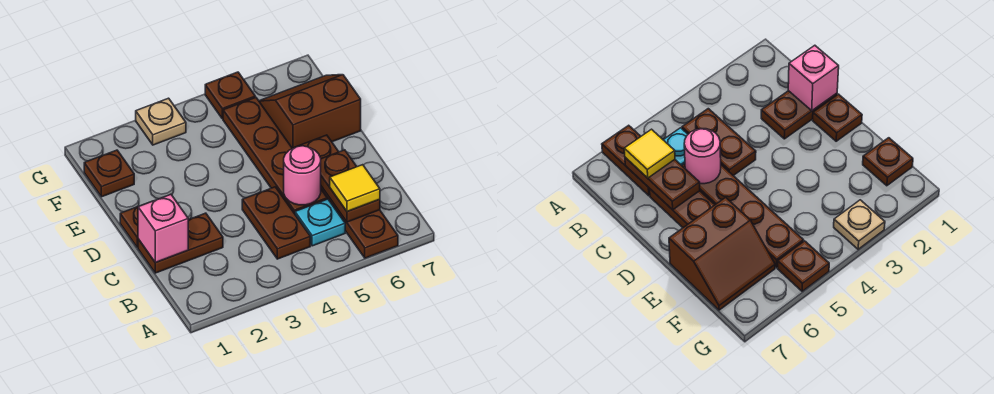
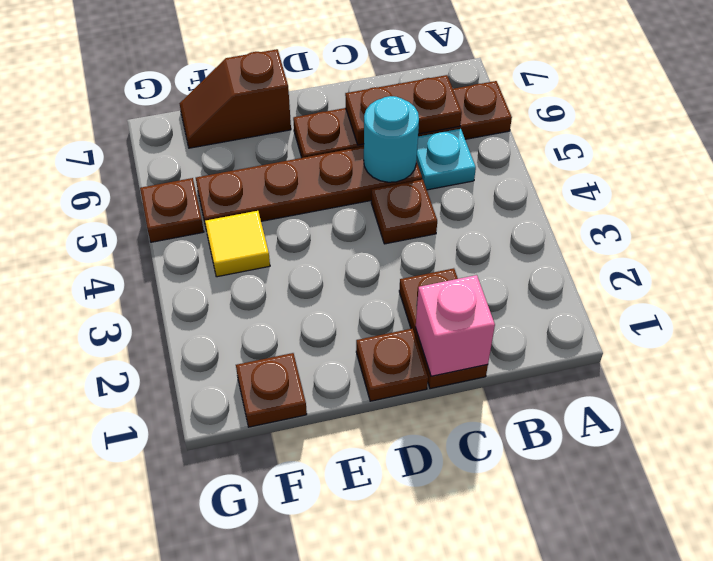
brown 1x2 plate [242,187,310,259] -> brown 1x1 plate [371,179,437,244]
yellow 1x1 tile [330,165,380,212] -> yellow 1x1 tile moved to [205,211,270,277]
pink 1x1 round brick [284,146,321,205] -> cyan 1x1 round brick [364,96,419,182]
brown 2x2 slope [259,75,361,148] -> brown 1x2 slope [179,49,291,148]
tan 1x1 plate [136,98,186,145] -> none

